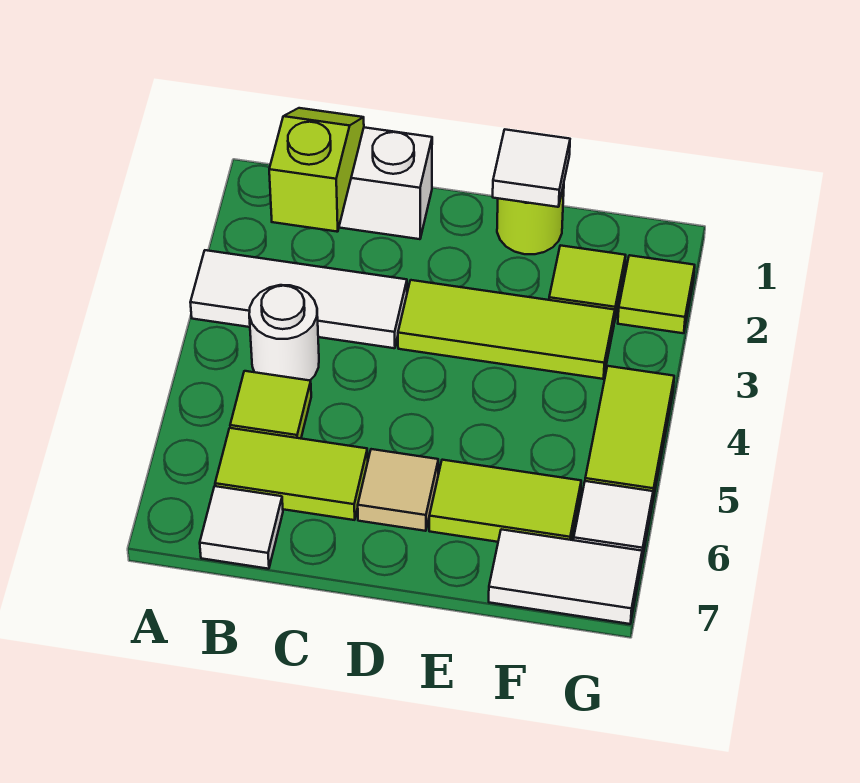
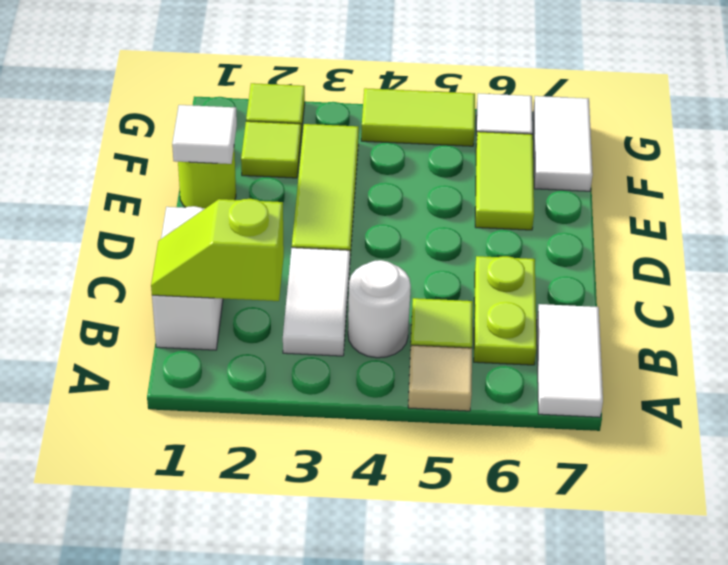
white 1x3 tile [190,250,407,348] -> white 1x2 tile [283,248,350,356]
lime 1x2 tile [215,428,368,520] -> lime 1x2 plate [474,256,536,365]
white 1x1 tile [200,486,283,569] -> white 1x2 tile [537,304,603,417]
tan 1x1 tile [358,449,438,531] -> tan 1x1 tile moved to [408,345,472,411]

